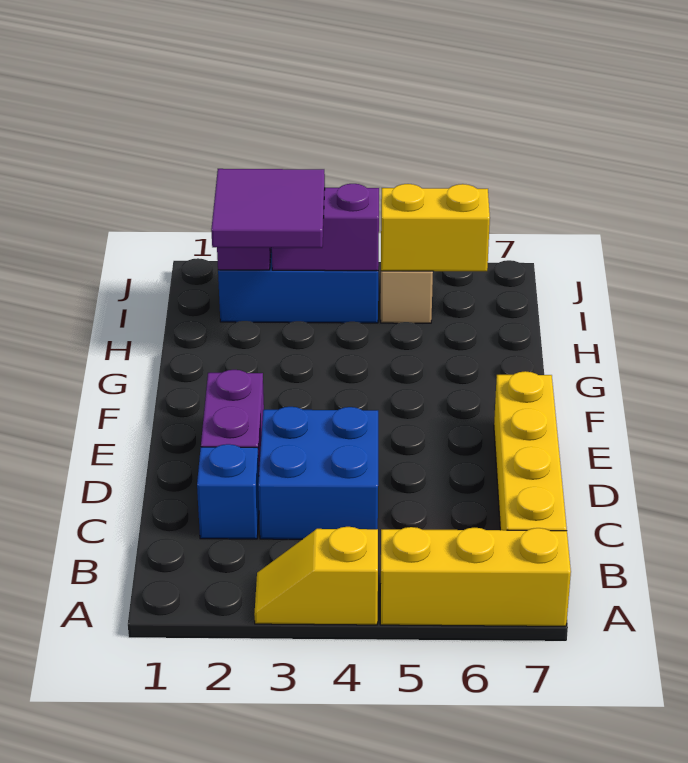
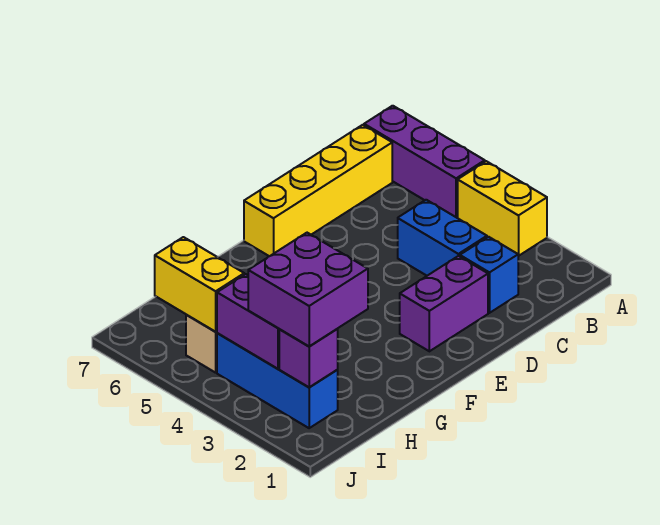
yellow 1x2 slope [254,527,378,625] -> yellow 1x2 brick [458,161,547,256]
yellow 1x3 brick [380,527,571,626] -> purple 1x3 brick [364,106,485,218]
blue 2x2 brick [258,407,378,539] -> blue 1x2 brick [398,200,487,276]
purple 2x2 tile [211,169,325,248] -> purple 2x2 brick [248,233,368,346]

